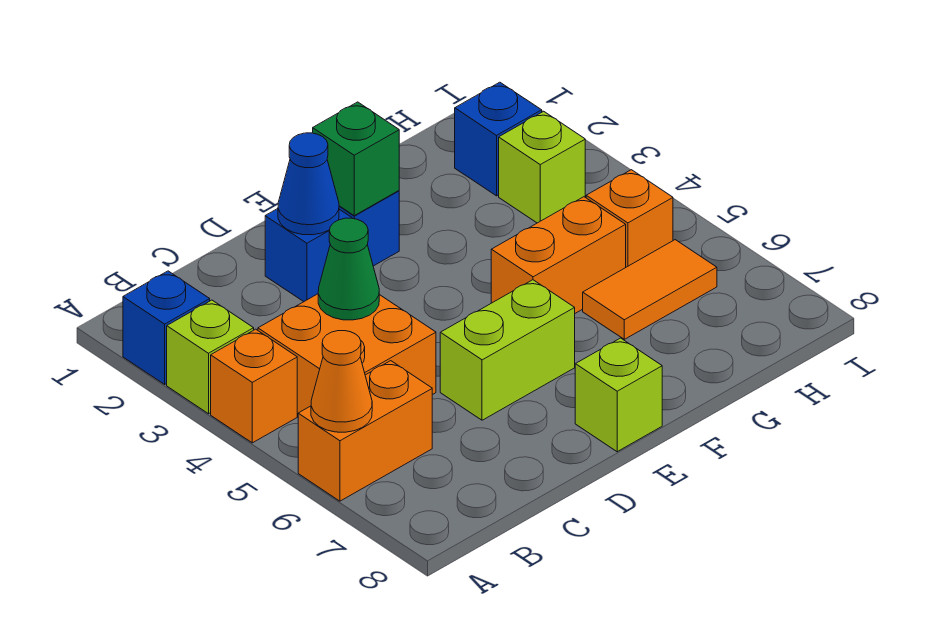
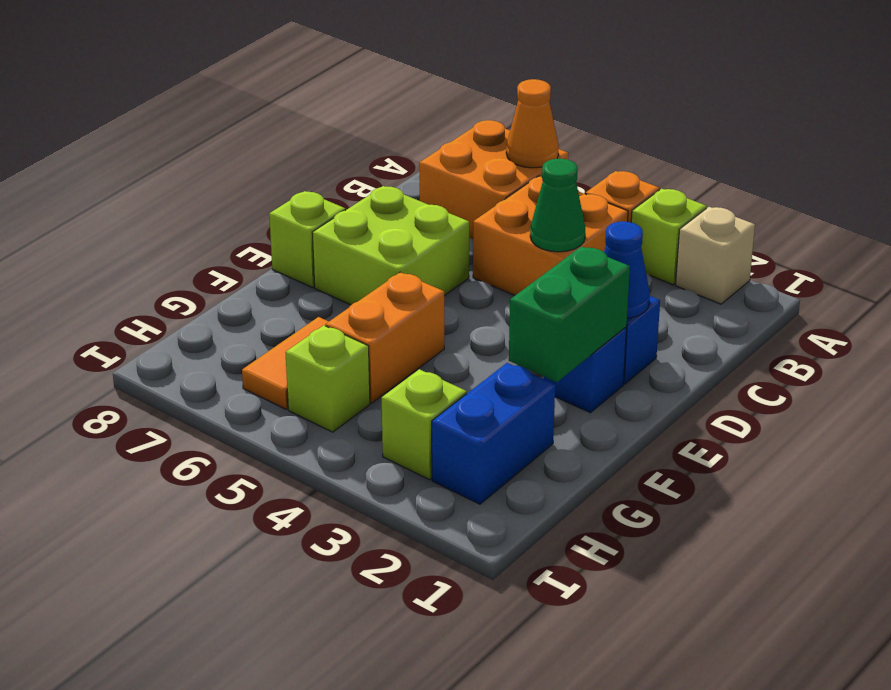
blue 1x1 brick [123,271,210,384] -> tan 1x1 brick [676,207,755,304]
orange 1x2 brick [298,361,432,501] -> orange 2x2 brick [419,120,568,239]
lime 1x2 brick [440,280,575,420] -> lime 2x2 brick [312,186,469,305]
green 1x1 brick [313,102,399,216] -> green 1x2 brick [509,246,630,382]
blue 1x1 brick [455,82,542,196] -> blue 1x2 brick [432,363,555,504]
orange 1x1 brick [586,170,673,267] -> lime 1x1 brick [285,325,370,432]

